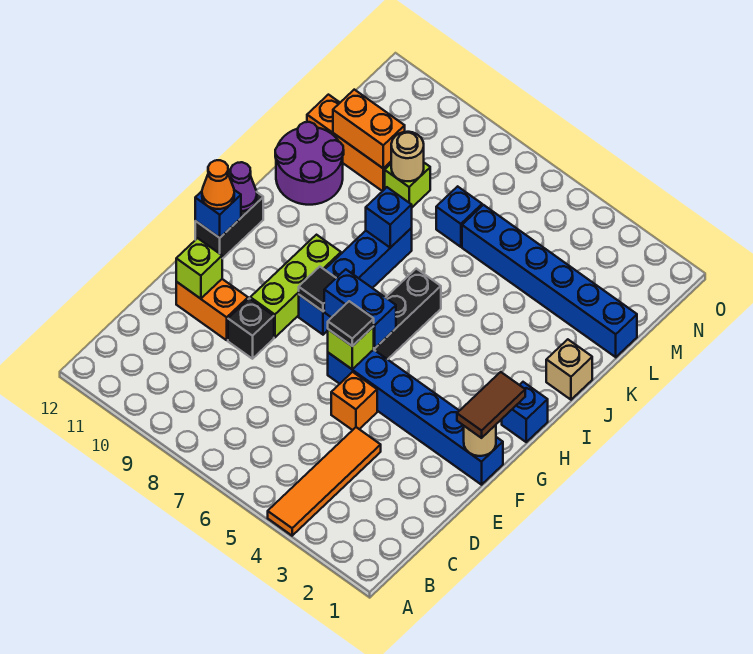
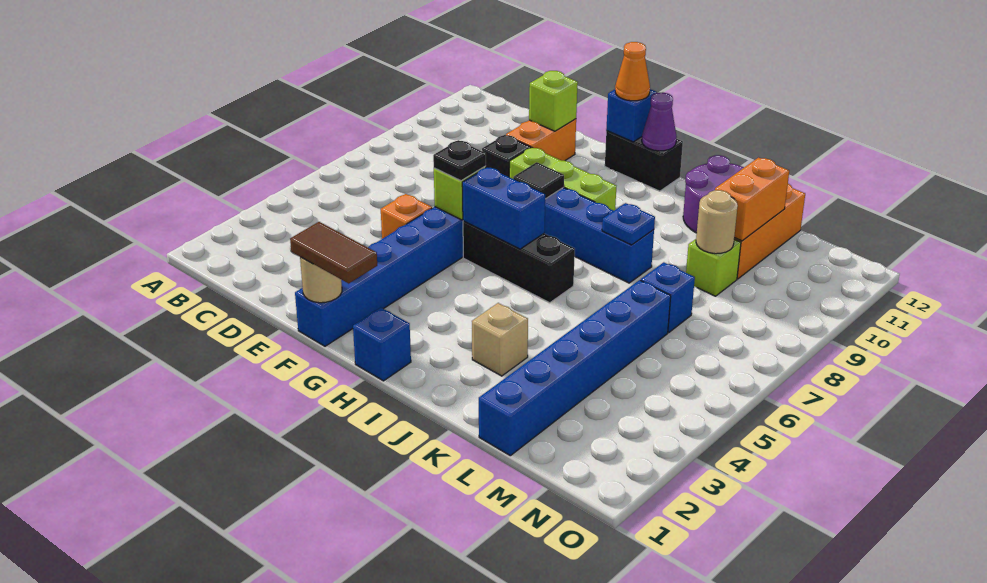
orange 1x4 tile [268,427,381,536] -> none
black 1x1 tile [328,301,374,346] -> black 1x1 plate [433,140,486,181]
blue 1x2 brick [324,269,396,348] -> blue 1x2 brick turned to [462,167,545,249]
tan 1x1 brick [546,339,592,400] -> tan 1x1 brick moved to [472,303,528,376]
blue 1x1 brick [366,187,412,248] -> blue 1x1 plate [602,203,655,245]

